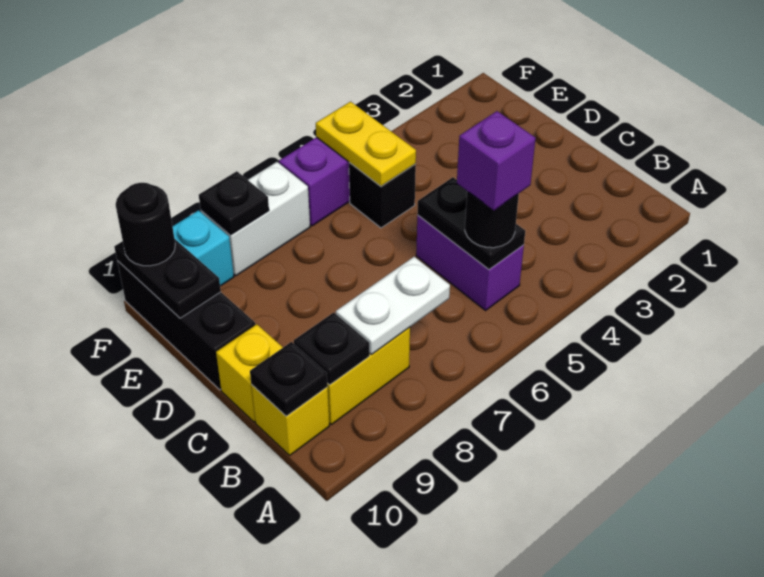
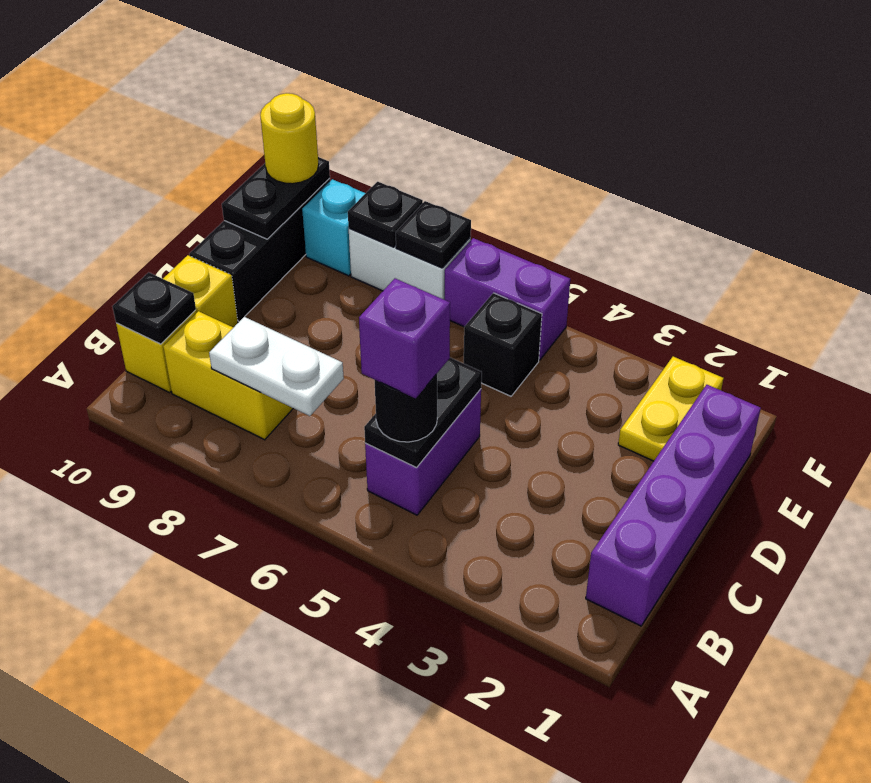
none -> purple 1x4 brick [586,385,761,626]
black 1x1 plate [294,313,370,385] -> black 1x1 plate moved to [396,201,471,268]
yellow 1x2 plate [316,102,416,186] -> yellow 1x2 plate moved to [618,357,723,461]
black 1x1 round brick [116,183,175,266] -> yellow 1x1 round brick [260,93,319,184]

